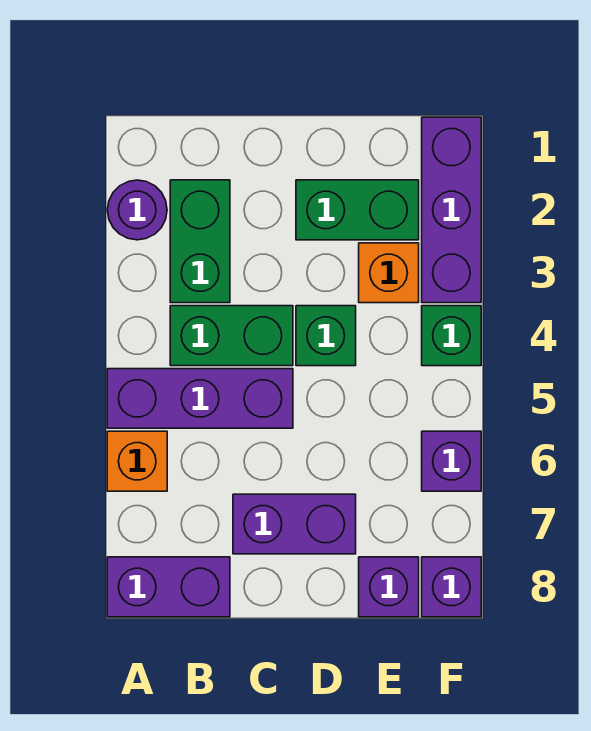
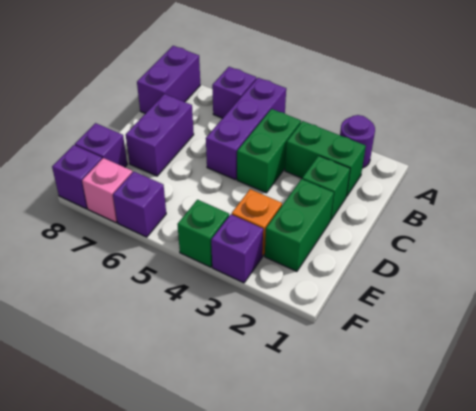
orange 1x1 brick [107,431,167,491] -> purple 1x1 brick [212,67,256,118]
green 1x1 brick [296,306,356,366] -> green 1x1 brick moved to [302,156,350,220]
purple 1x3 brick [422,117,481,303] -> purple 1x1 brick [211,214,263,283]
none -> pink 1x1 brick [82,158,132,223]

